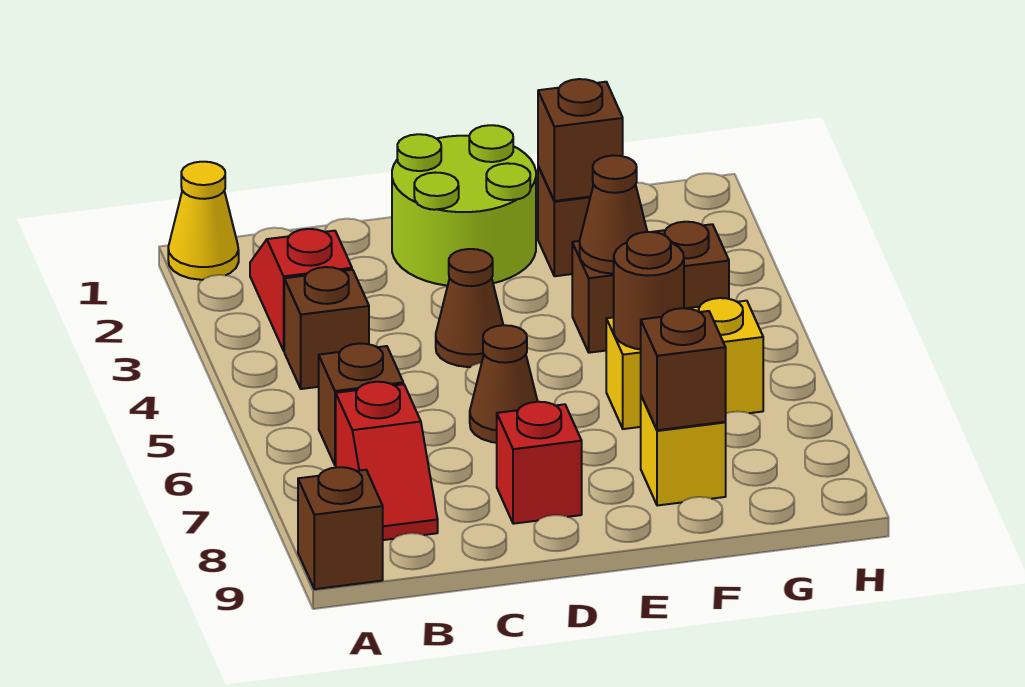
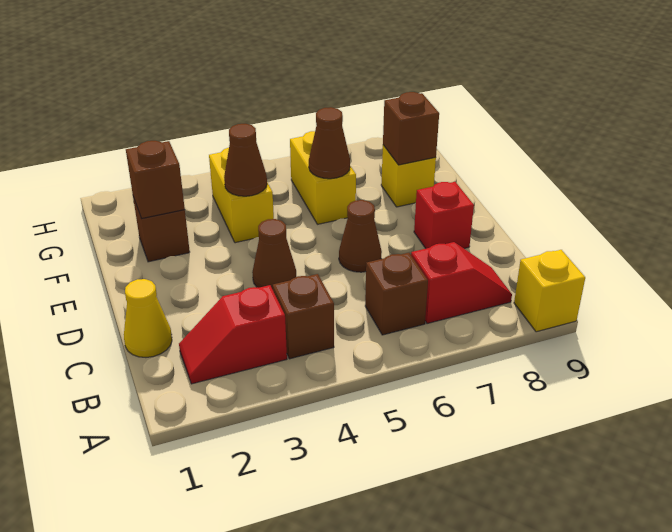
yellow 1x1 cone [168,162,239,280] -> yellow 1x1 cone moved to [124,279,172,357]
brown 1x1 brick [298,467,383,589] -> yellow 1x1 brick [514,250,585,332]
lime 2x2 round brick [392,125,536,286] -> none
brown 1x2 brick [572,222,729,353] -> yellow 1x2 brick [209,148,274,243]
brown 1x1 round brick [614,232,684,349] -> brown 1x1 cone [309,107,350,179]

